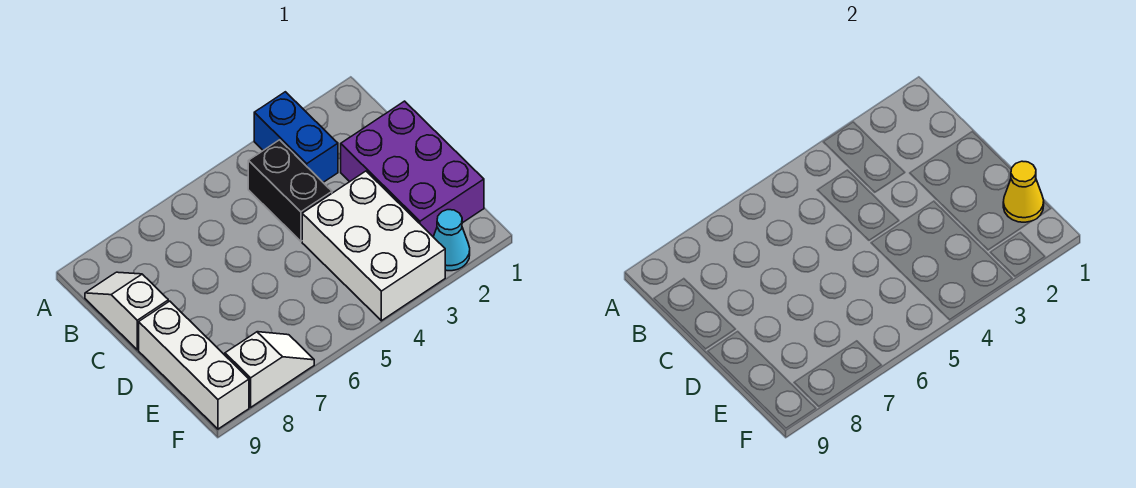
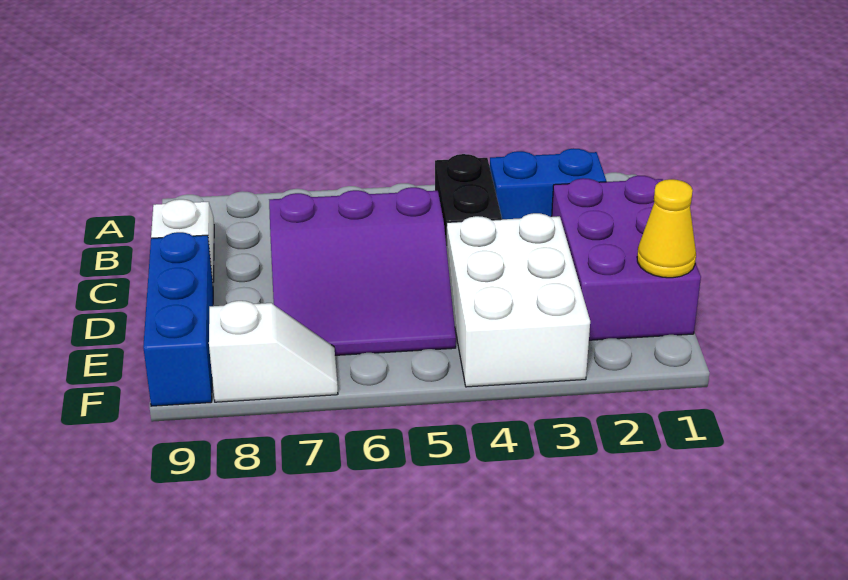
blue 1x2 brick [254,92,338,182] -> blue 1x2 brick turned to [490,148,606,219]
none -> purple 3x3 slope [269,187,456,355]
white 1x3 brick [139,301,249,429] -> blue 1x3 brick [143,232,213,406]
cyan 1x1 cone [433,210,470,271] -> none

